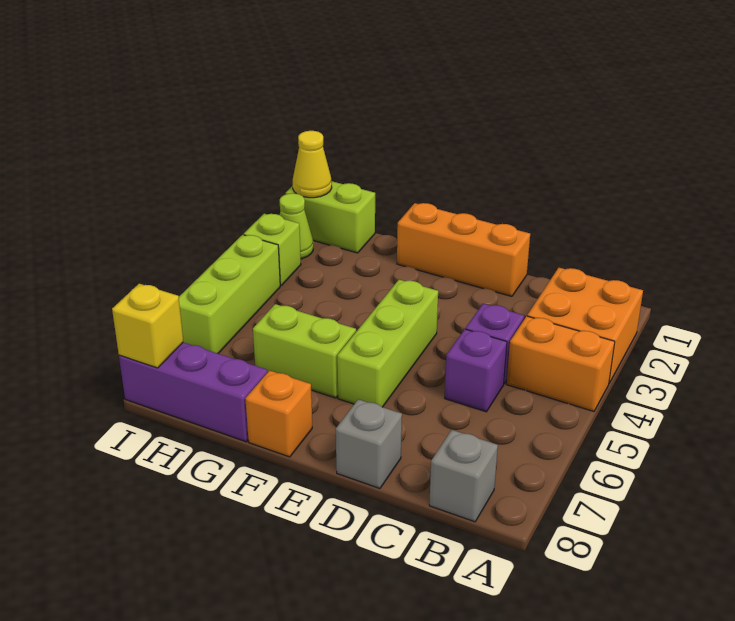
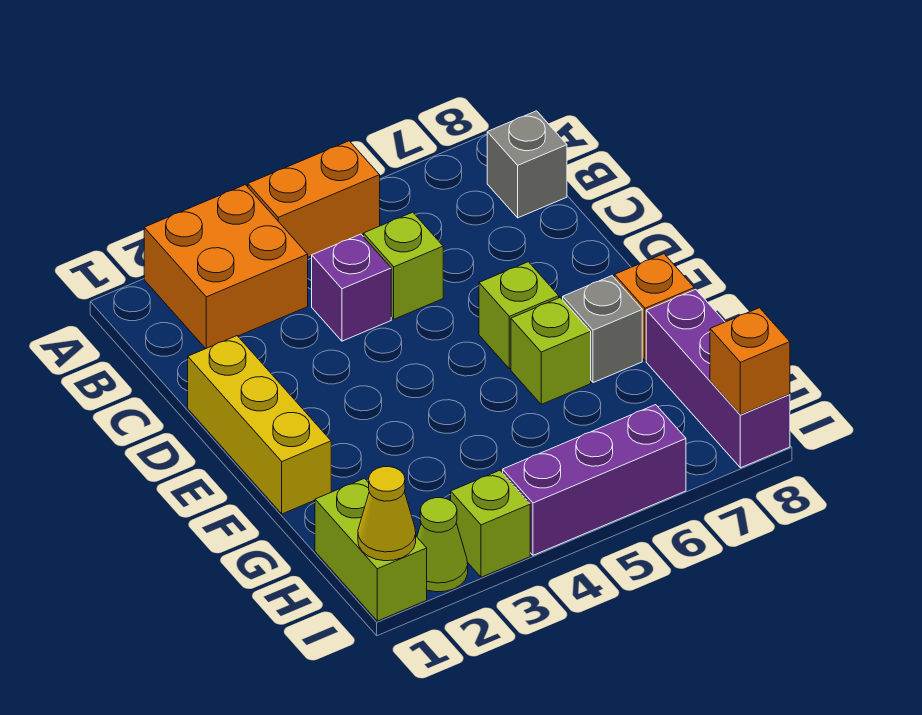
orange 1x2 brick [507,316,615,411] -> orange 1x2 brick turned to [248,141,380,257]
purple 1x1 brick [445,329,507,412] -> lime 1x1 brick [363,212,443,319]
orange 1x3 brick [397,203,530,296] -> yellow 1x3 brick [188,336,331,514]
grey 1x1 brick [336,399,402,488] -> grey 1x1 brick moved to [563,276,642,383]
lime 1x3 brick [337,280,438,407] -> lime 1x1 brick [479,262,559,369]
lime 1x2 brick [253,304,356,398] -> lime 1x1 brick [511,298,591,404]
lime 1x3 brick [179,235,280,353] -> purple 1x3 brick [503,405,686,555]
yellow 1x1 brick [112,284,183,368] -> orange 1x1 brick [710,308,790,415]

